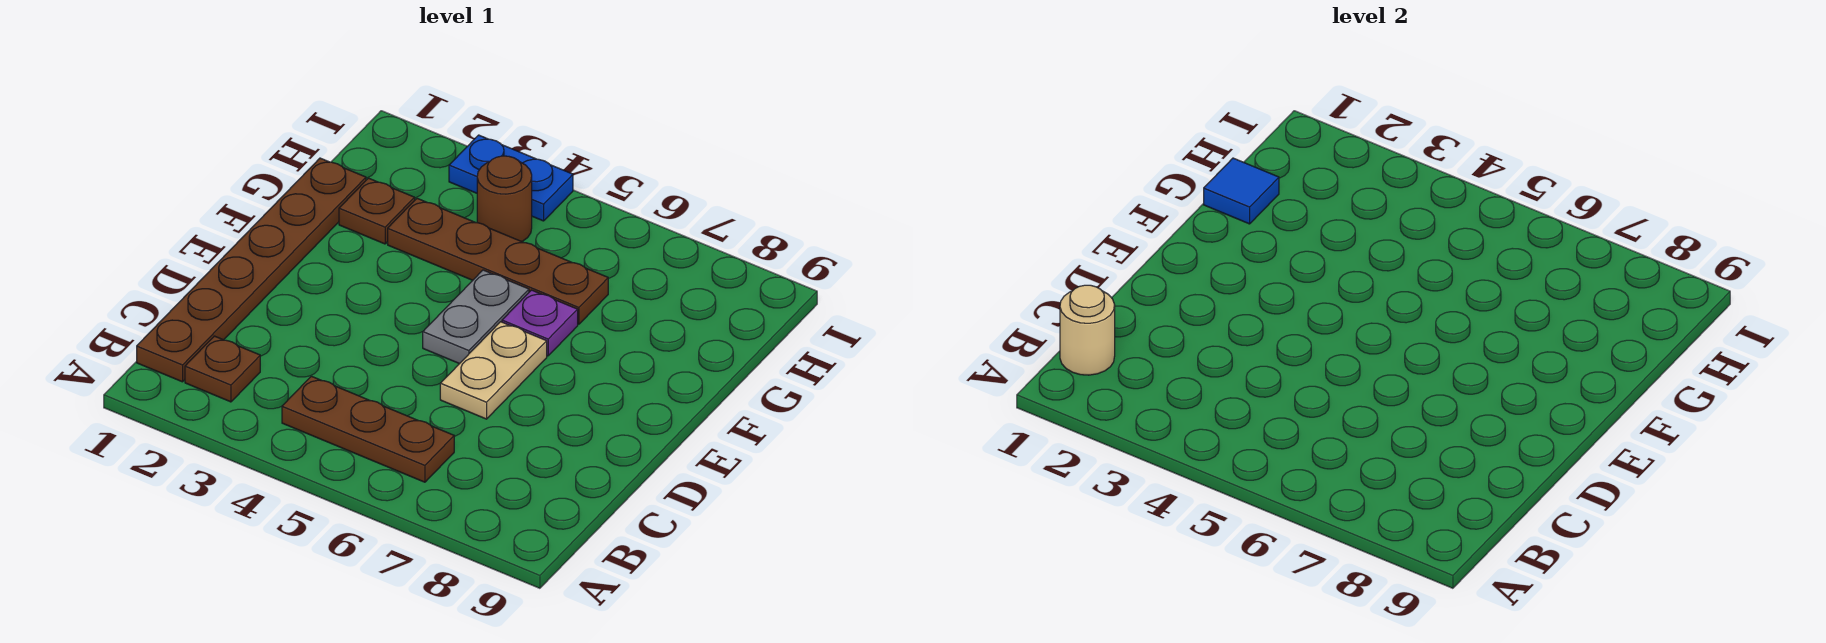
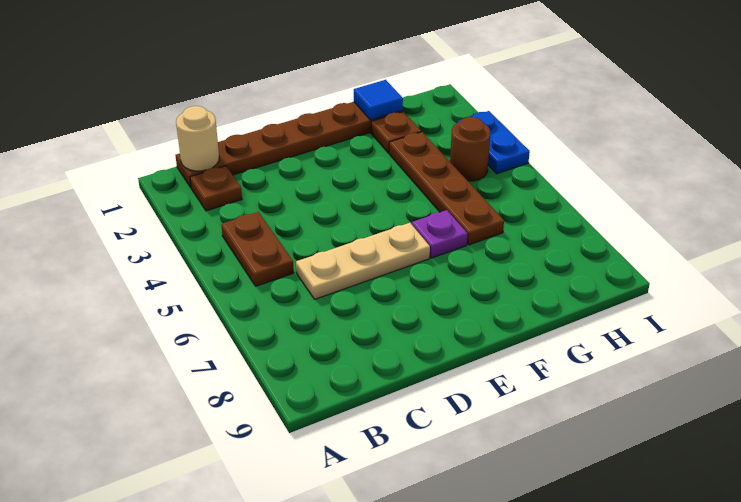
brown 1x3 plate [282,376,454,482] -> brown 1x2 plate [221,212,294,286]
tan 1x2 plate [440,322,547,419] -> tan 1x3 plate [296,223,430,299]
grey 1x2 plate [423,270,529,364] -> none

